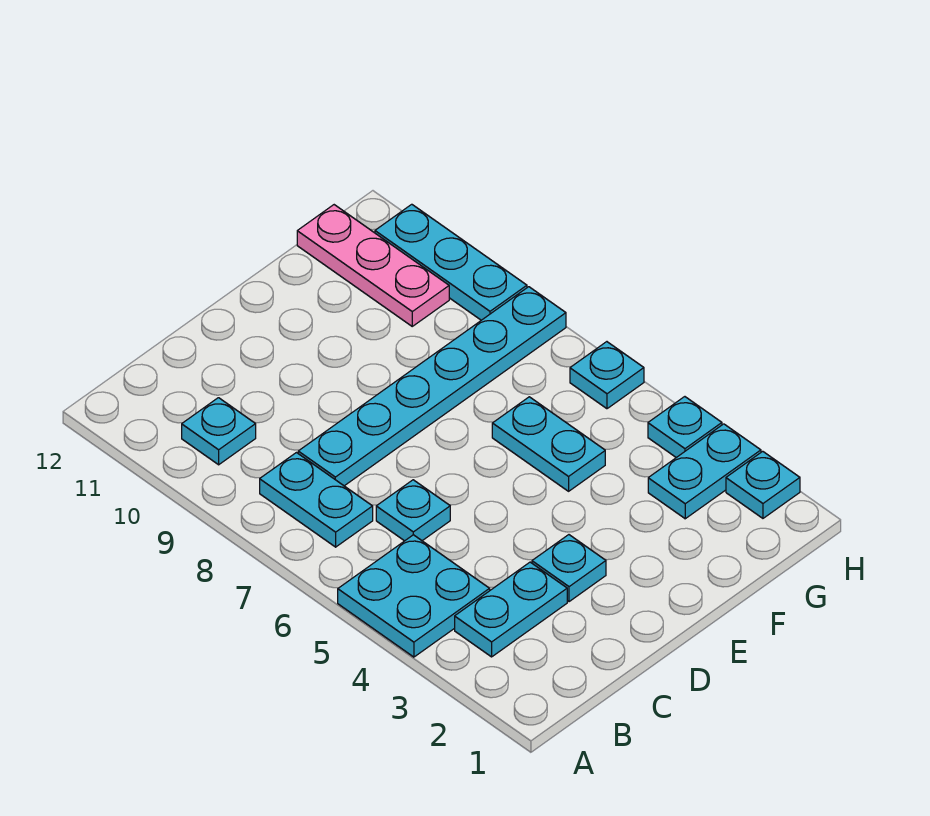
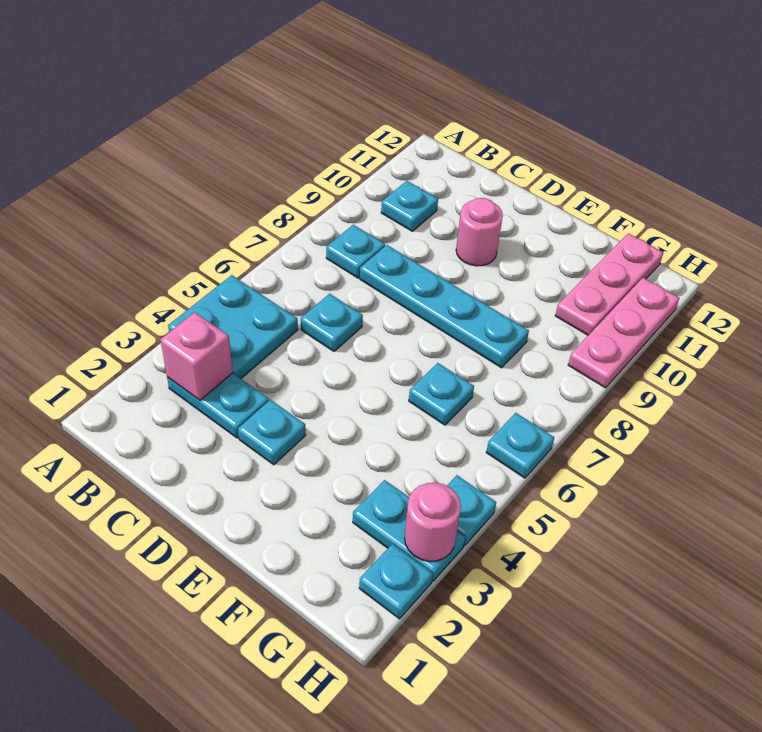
none -> pink 1x1 brick [161,312,233,400]
cyan 1x2 plate [260,453,373,547] -> cyan 1x1 plate [326,225,385,278]
cyan 1x6 plate [298,287,566,486] -> cyan 1x4 plate [360,245,529,368]
none -> pink 1x1 round brick [456,198,503,266]
cyan 1x2 plate [492,397,605,491] -> cyan 1x1 plate [409,363,474,425]
none -> pink 1x1 round brick [405,483,461,561]
cyan 1x3 plate [375,204,527,320] -> pink 1x3 plate [568,278,679,388]

